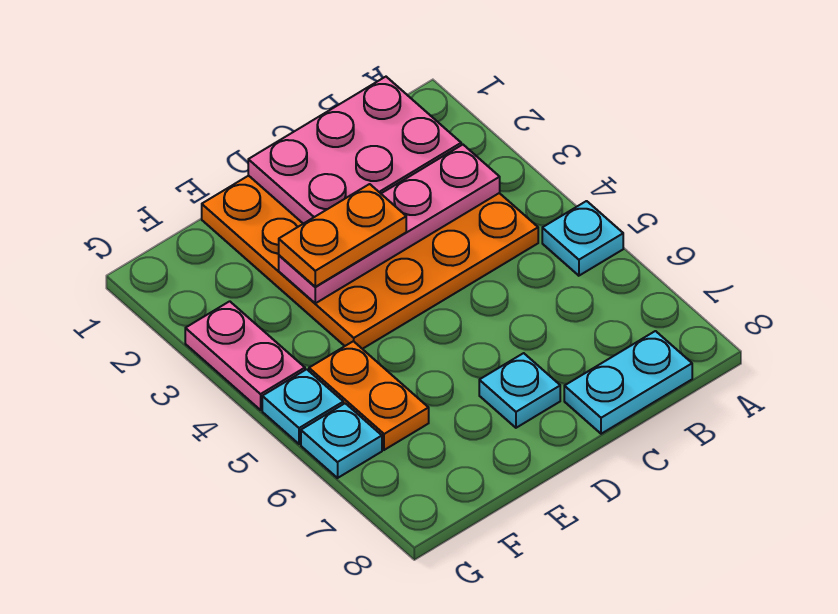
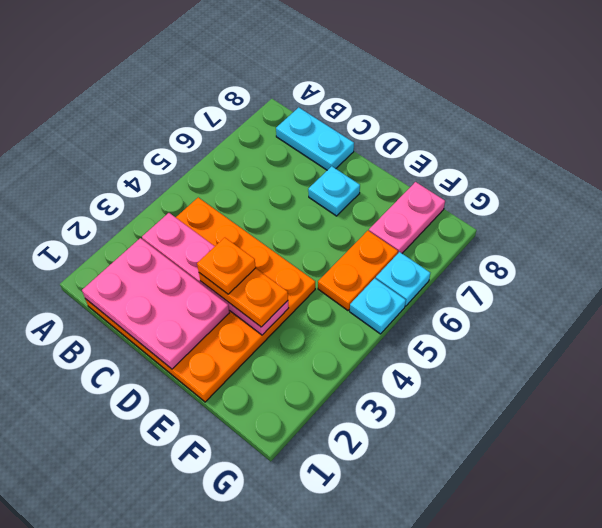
cyan 1x1 plate [542,201,623,276] -> none
none -> orange 1x1 plate [197,238,256,294]
pink 1x2 plate [185,301,305,410] -> pink 1x2 plate moved to [369,182,445,253]

